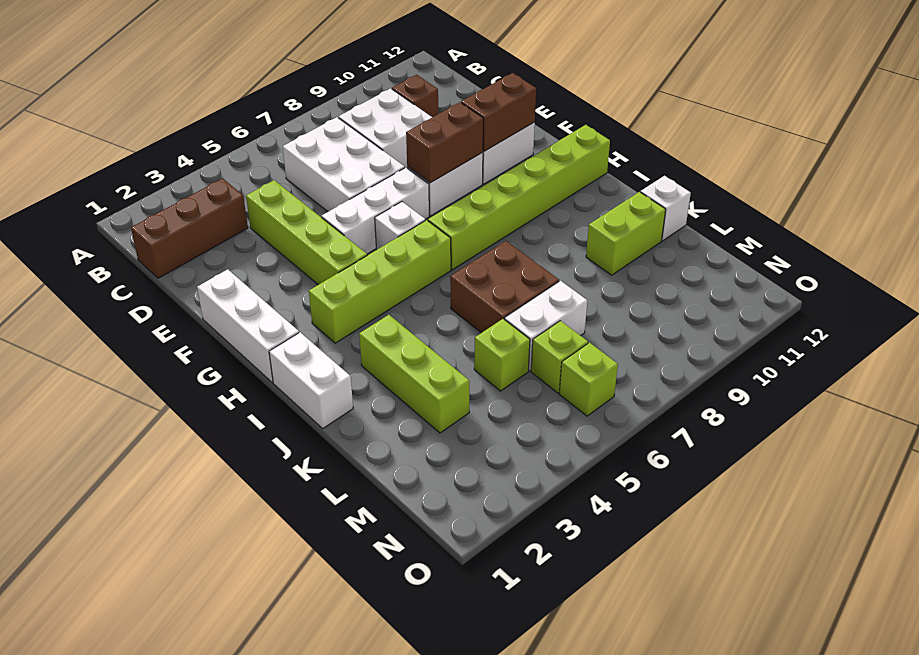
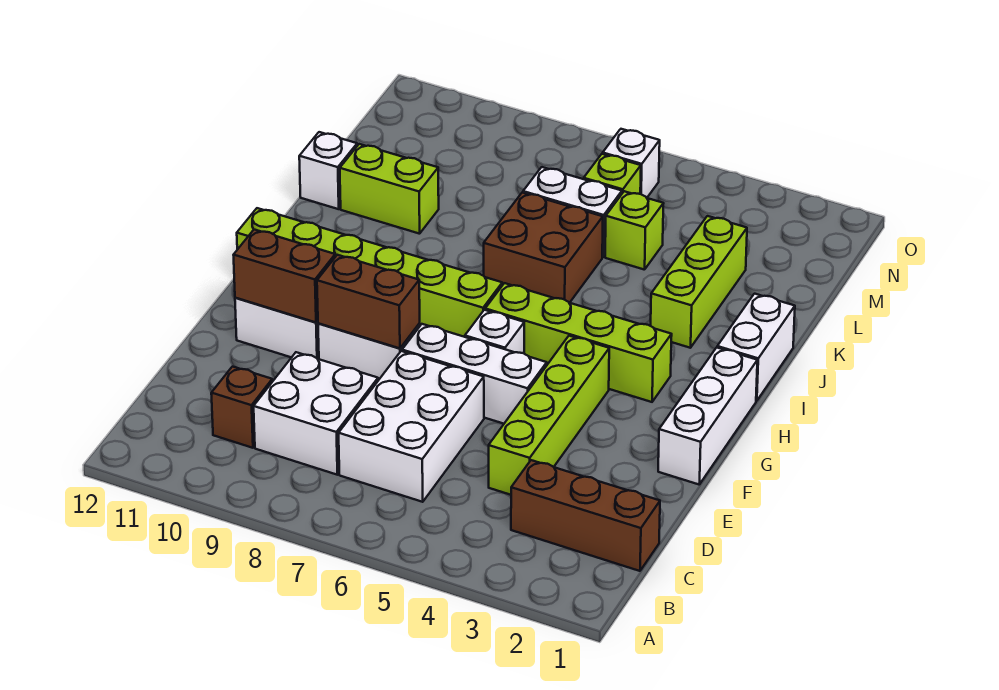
lime 1x1 brick [559,343,618,416] -> white 1x1 brick [603,129,660,198]

